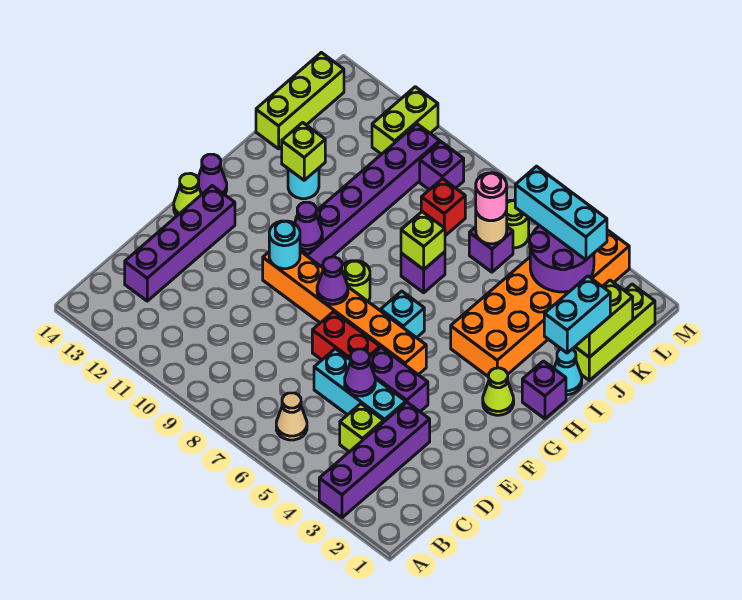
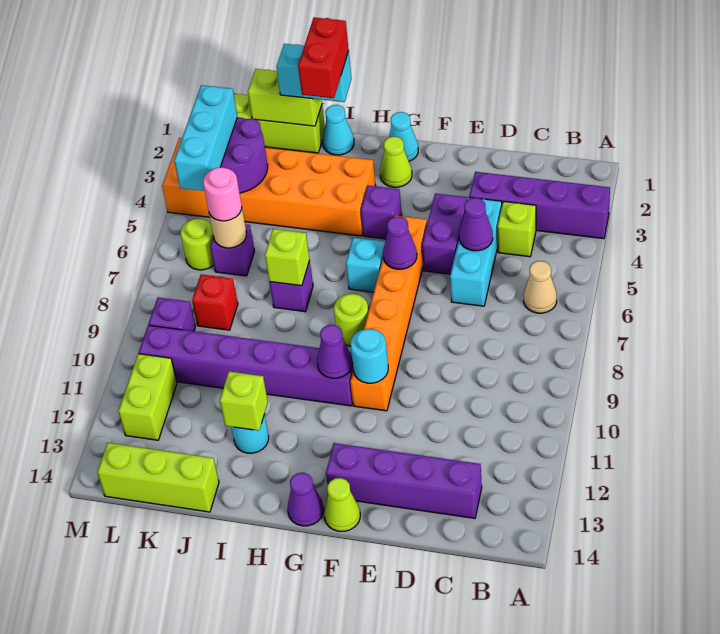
red 1x2 brick [312,312,380,360] -> red 1x2 brick moved to [298,18,349,98]
purple 1x1 cone [317,257,348,304] -> purple 1x1 cone moved to [383,216,417,269]
none -> cyan 1x1 cone [389,112,418,161]
purple 1x1 brick [522,361,566,419] -> purple 1x1 brick moved to [361,186,402,239]
lime 1x2 brick [372,87,438,154] -> lime 1x2 brick turned to [119,354,177,440]

